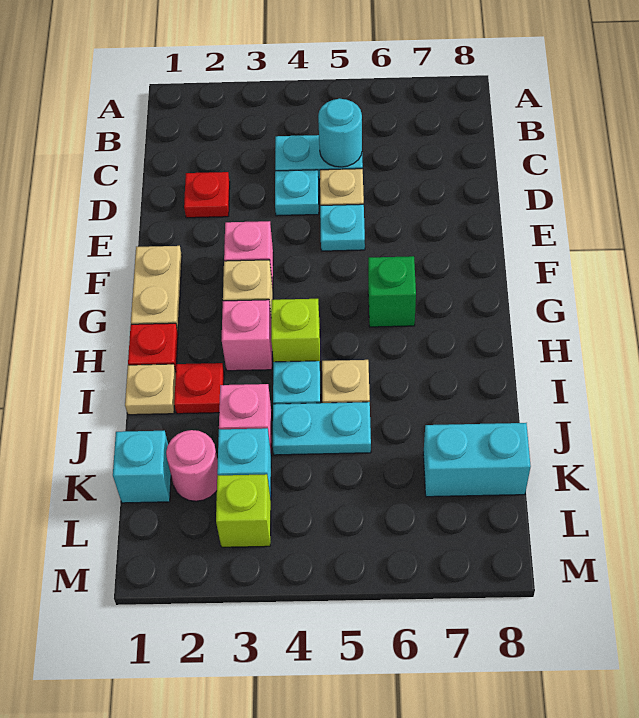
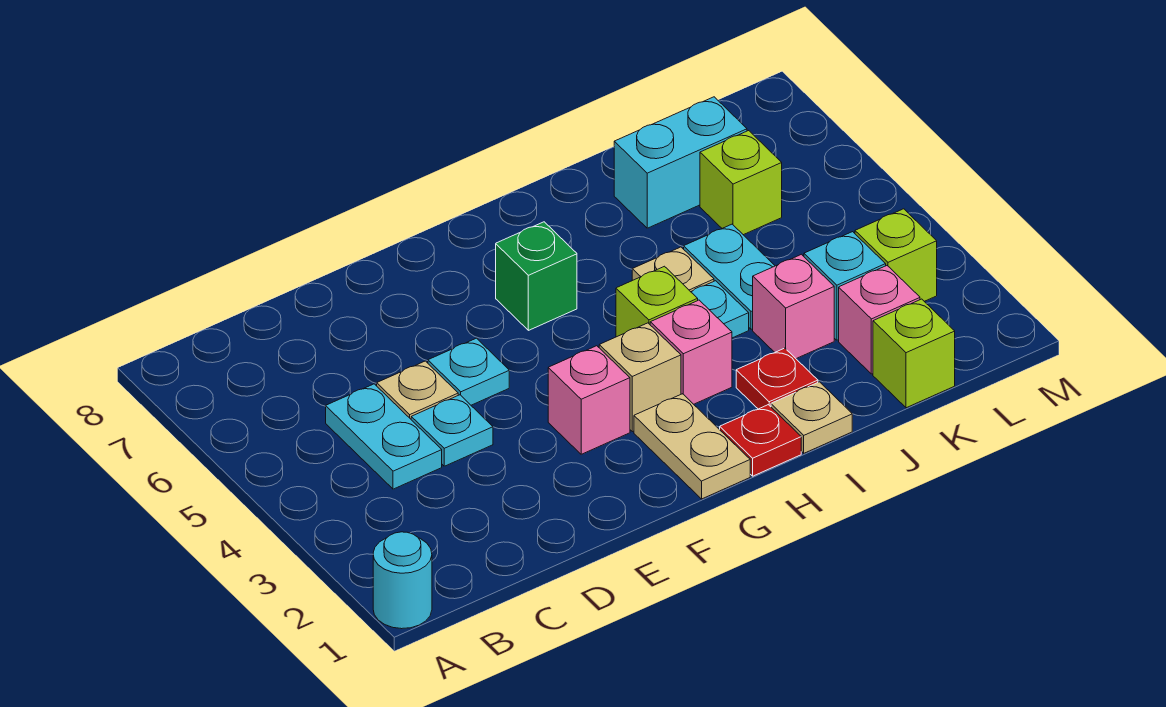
cyan 1x1 round brick [318,98,362,167] -> cyan 1x1 round brick moved to [373,532,432,629]
red 1x1 plate [184,172,230,218] -> none
tan 1x2 plate [131,246,182,331] -> tan 1x2 plate turned to [634,394,750,499]
cyan 1x1 brick [113,431,171,503] -> lime 1x1 brick [873,299,955,408]
pink 1x1 round brick [166,430,218,501] -> pink 1x1 brick [839,266,920,374]
none -> lime 1x1 brick [700,131,782,235]
cyan 1x2 brick [423,423,531,497] -> cyan 1x2 brick turned to [614,97,747,228]

